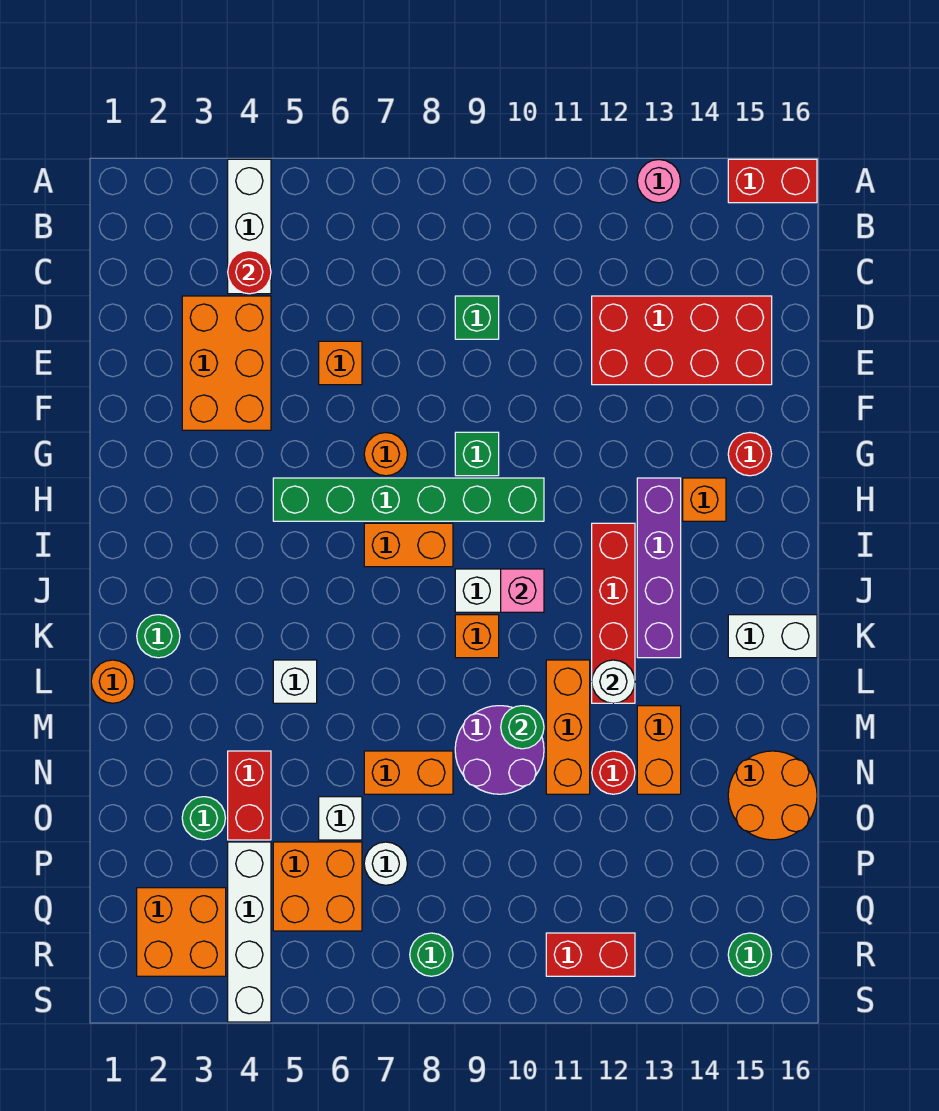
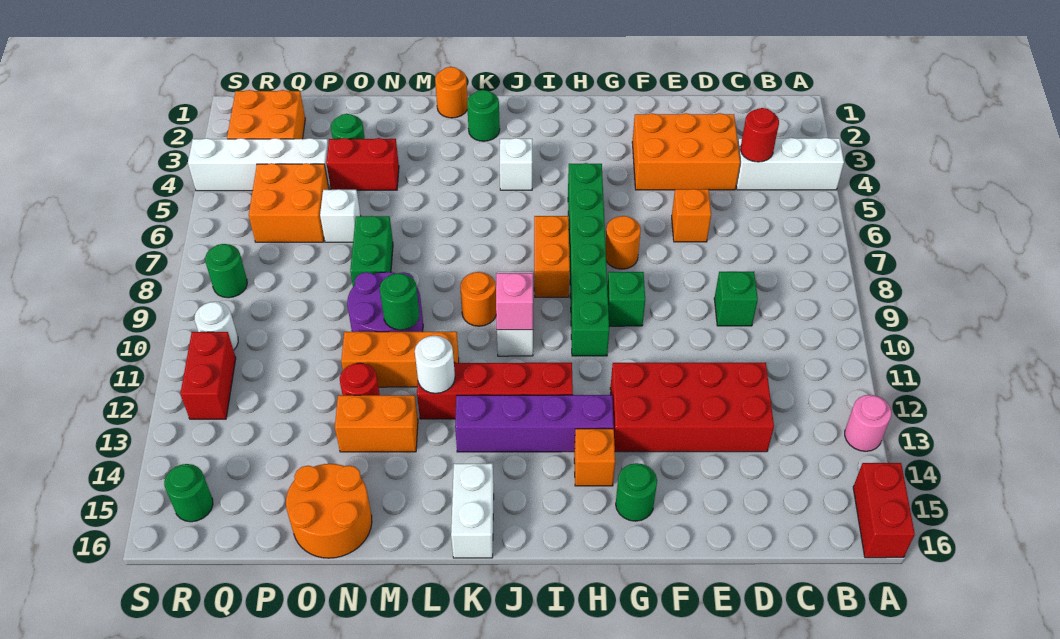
red 2x4 brick [592,296,772,385] -> red 2x4 brick turned to [610,363,774,452]
red 1x1 round brick [728,433,772,476] -> green 1x1 round brick [616,463,657,521]
orange 1x1 brick [455,615,499,658] -> orange 1x1 round brick [460,272,496,326]
white 1x1 brick [273,660,317,703] -> white 1x1 brick moved to [500,138,532,190]
orange 1x2 brick [364,751,453,794] -> green 1x2 brick [350,216,393,287]
white 1x1 round brick [364,842,408,885] -> white 1x1 round brick moved to [195,302,238,350]

